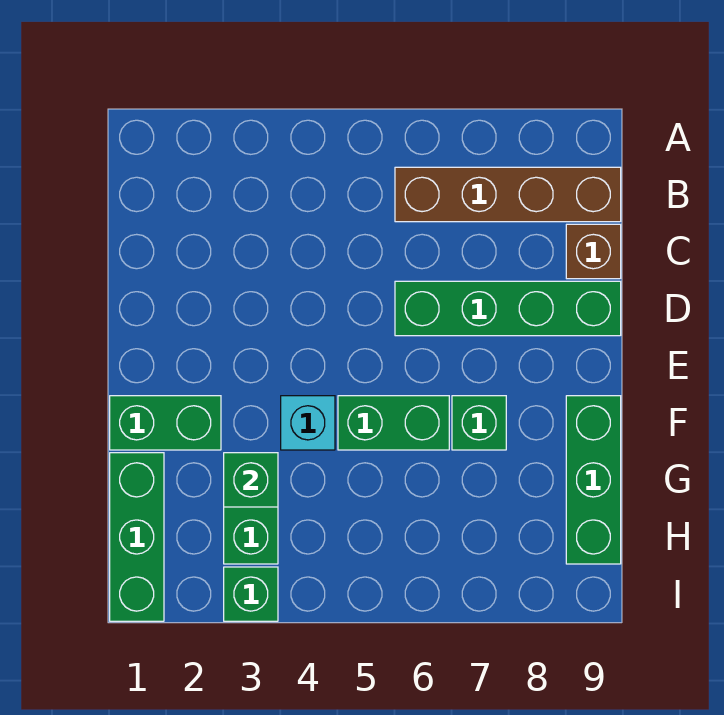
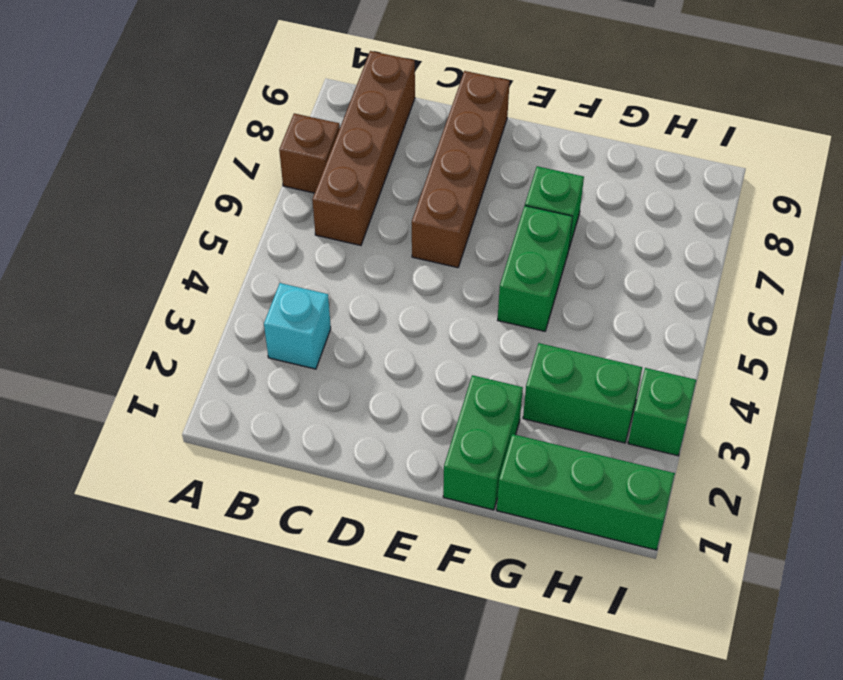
brown 1x1 brick [566,224,621,279] -> brown 1x1 brick moved to [279,113,340,193]
green 1x4 brick [395,281,621,336] -> brown 1x4 brick [412,71,510,268]
cyan 1x1 brick [281,396,335,450] -> cyan 1x1 brick moved to [264,283,331,369]
green 1x3 brick [566,396,621,564] -> none
green 1x1 brick [224,453,278,507] -> none

